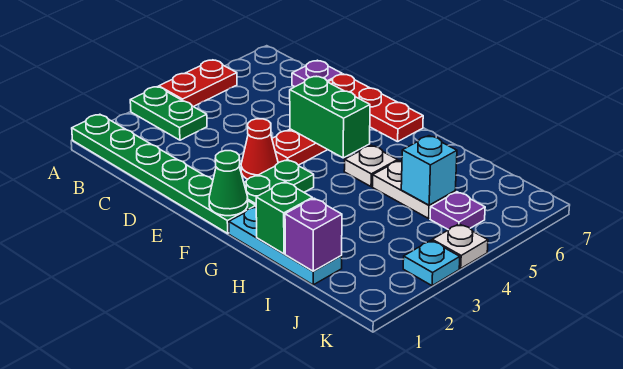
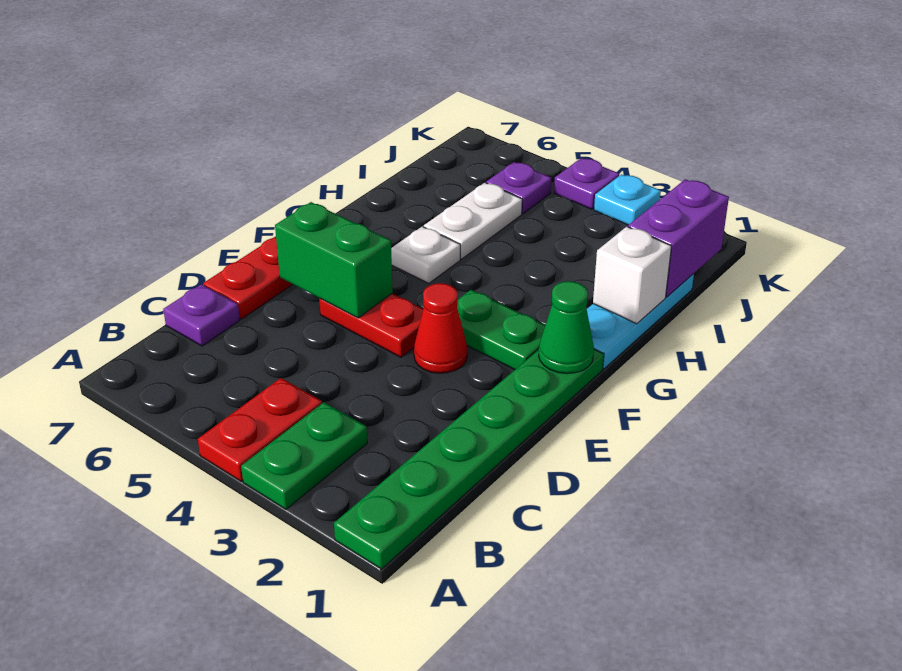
red 1x2 plate [159,60,237,107] -> red 1x2 plate turned to [198,378,322,481]
green 1x2 brick [290,76,370,158] -> green 1x2 brick turned to [275,202,393,318]
green 1x1 brick [256,182,312,254] -> white 1x1 brick [593,227,671,324]
purple 1x1 brick [285,198,342,271] -> purple 1x2 brick [628,179,729,297]
cyan 1x1 brick [401,136,457,205] -> none
white 1x1 plate [432,224,488,269] -> purple 1x1 plate [554,158,619,209]

